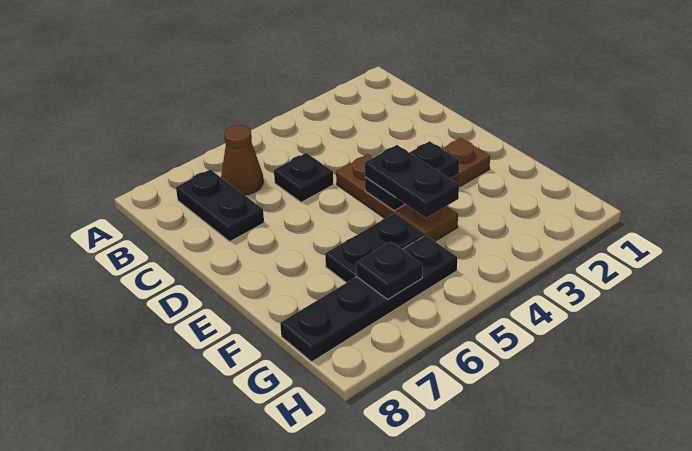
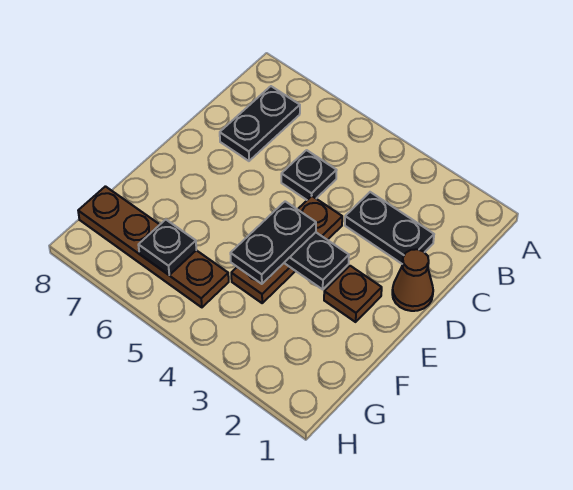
brown 1x1 cone [221,125,263,195] -> brown 1x1 cone moved to [392,249,433,311]
black 1x2 plate [325,214,424,283] -> black 1x2 plate moved to [345,192,434,264]
black 1x4 plate [280,235,457,362] -> brown 1x4 plate [78,186,229,307]

